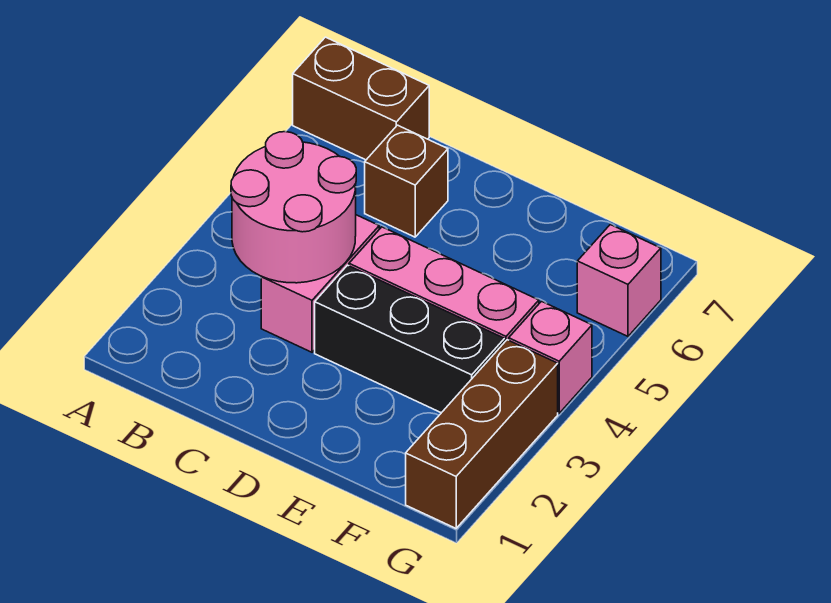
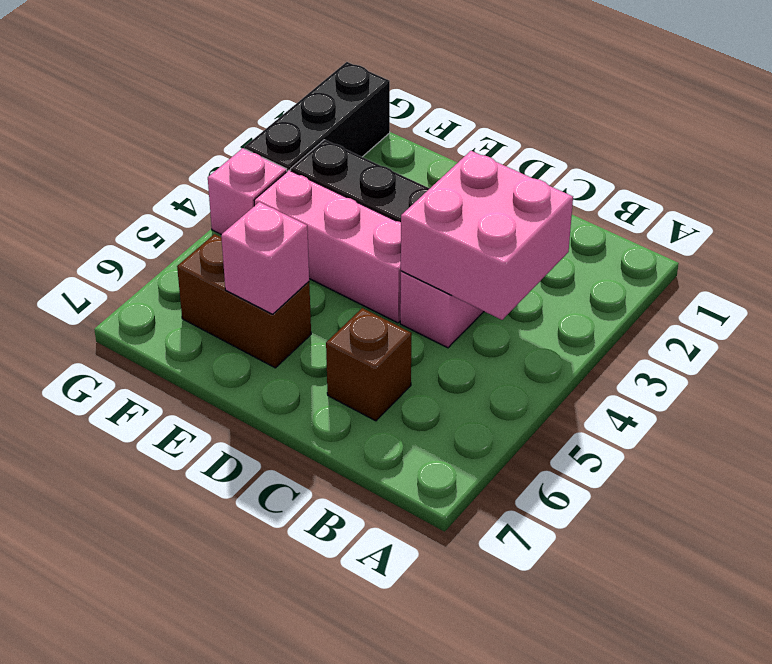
brown 1x2 brick [293,37,429,160] -> brown 1x2 brick moved to [177,234,311,368]
pink 2x2 round brick [231,132,356,283] -> pink 2x2 brick [401,151,573,320]
brown 1x3 brick [406,340,558,528] -> black 1x3 brick [245,62,390,171]
pink 1x1 brick [577,225,661,336] -> pink 1x1 brick moved to [221,202,309,314]

